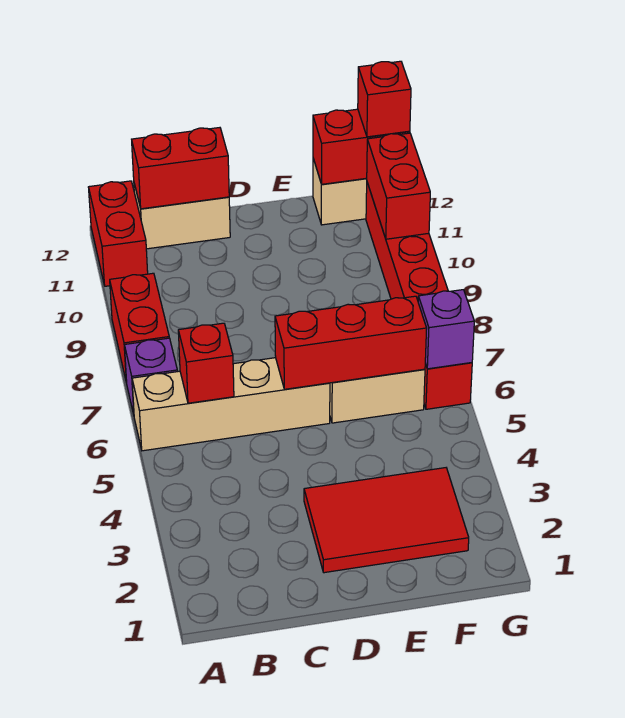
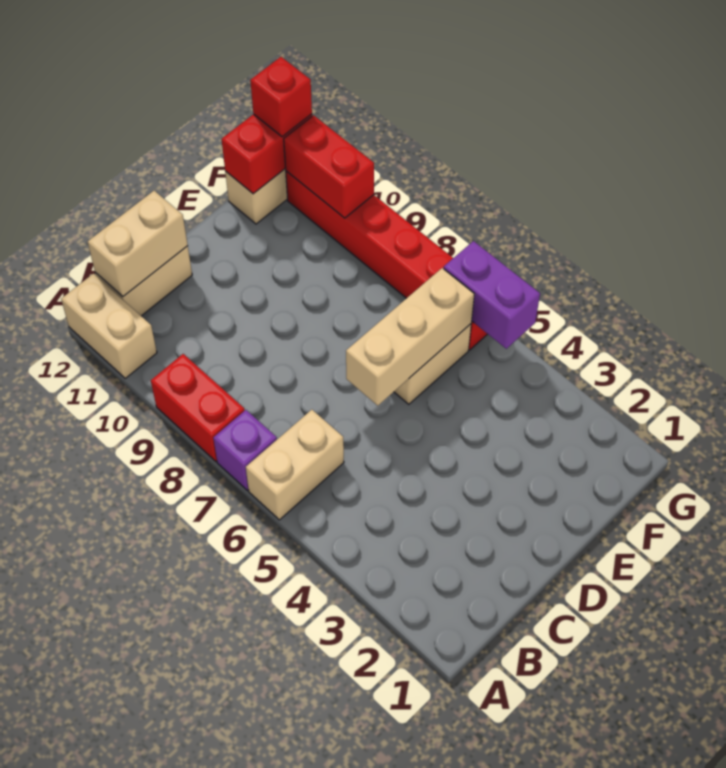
tan 1x4 brick [132,358,330,451] -> tan 1x2 brick [246,410,344,520]
red 1x2 brick [89,181,148,286] -> tan 1x2 brick [61,274,157,378]
red 1x1 brick [178,323,234,403] -> none
red 1x2 brick [132,128,229,209] -> tan 1x2 brick [88,191,188,296]
red 2x3 tile [304,468,469,573] -> none
red 1x3 brick [275,296,427,389] -> tan 1x3 brick [346,268,474,406]
purple 1x1 brick [418,290,474,369] -> purple 1x2 brick [444,241,540,349]

